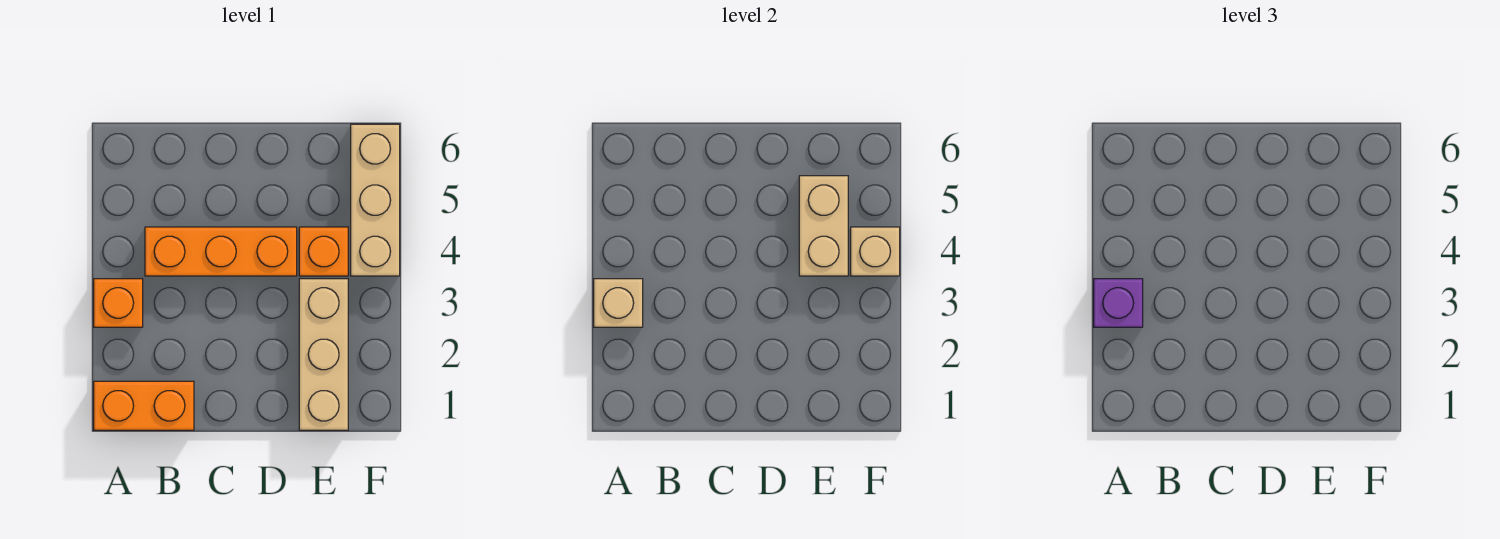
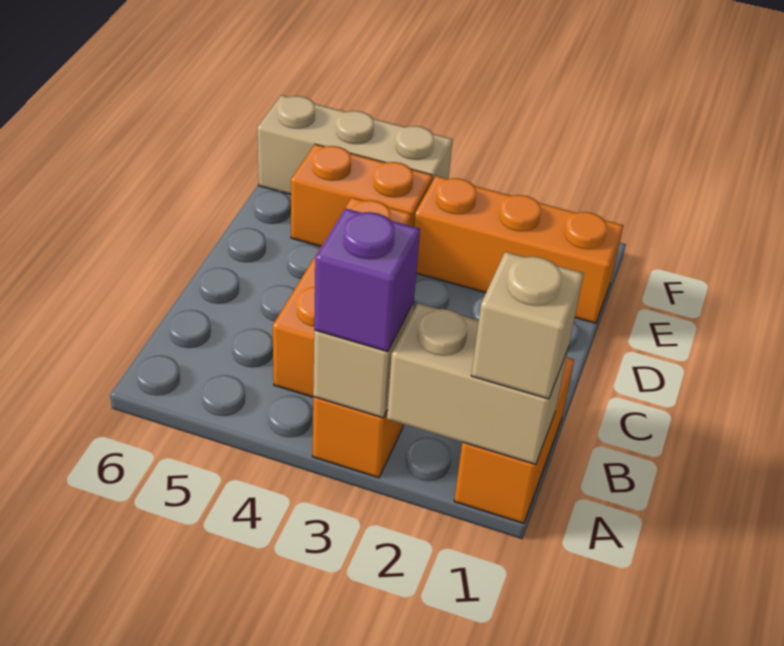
tan 1x3 brick [299,279,348,430] -> orange 1x3 brick [414,176,623,323]
orange 1x1 brick [299,227,348,276] -> orange 1x2 brick [291,144,433,246]
tan 1x2 brick [799,176,848,276] -> tan 1x2 brick moved to [387,303,569,464]
tan 1x1 brick [851,227,900,276] -> tan 1x1 brick moved to [471,252,584,399]

